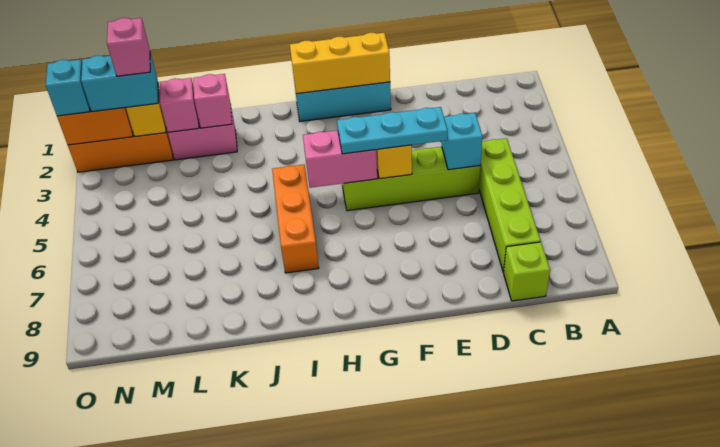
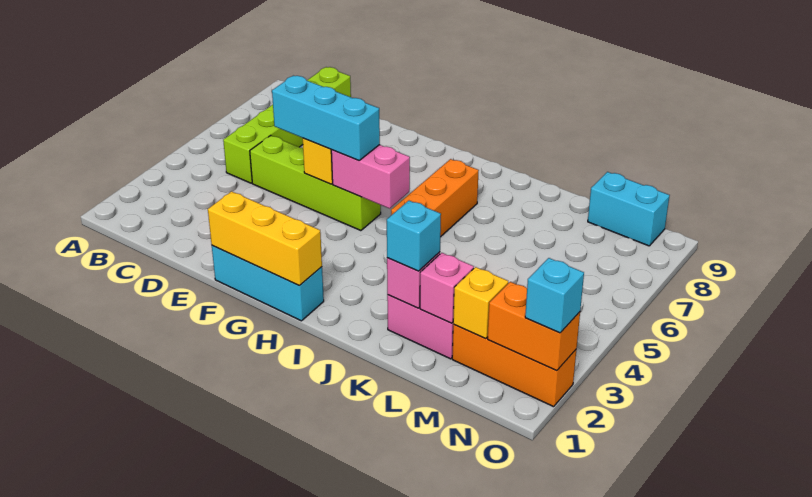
cyan 1x1 brick [442,113,482,170] -> cyan 1x1 brick moved to [387,201,441,271]
cyan 1x3 plate [337,107,448,154] -> cyan 1x3 brick [272,76,380,161]
cyan 1x2 brick [81,53,158,112] -> cyan 1x2 brick moved to [588,172,670,246]
pink 1x1 brick [107,18,150,76] -> none

